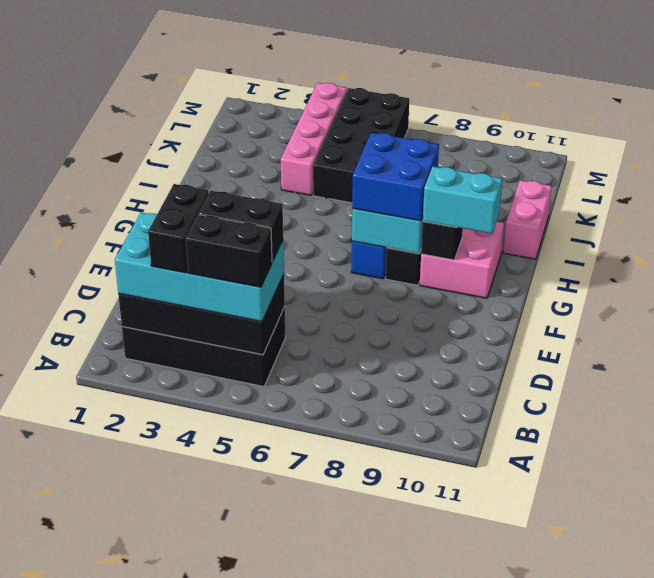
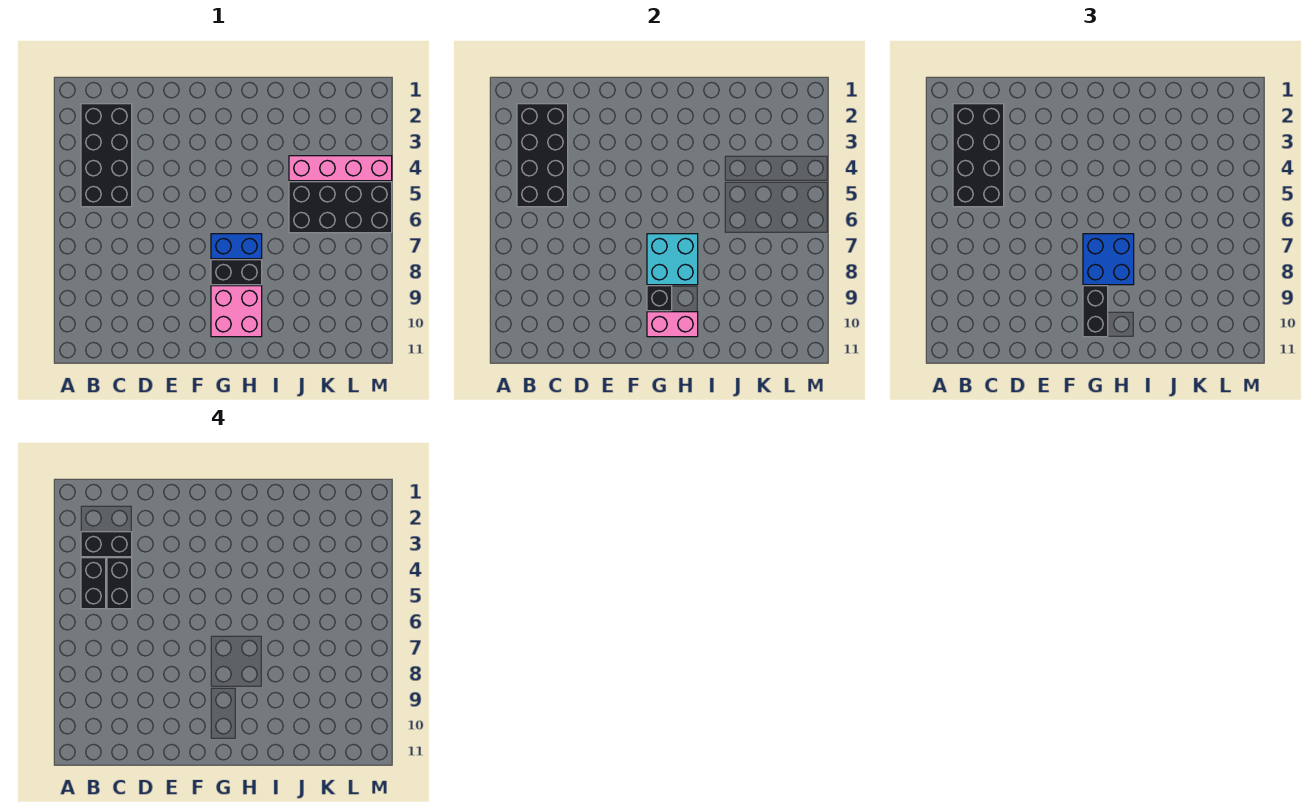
cyan 2x4 brick [115,212,284,322] -> black 2x4 brick [953,104,1004,207]
cyan 1x2 brick [423,166,502,234] -> black 1x2 brick [1083,286,1108,337]
pink 1x2 brick [503,180,552,259] -> pink 1x2 brick moved to [647,312,698,337]

